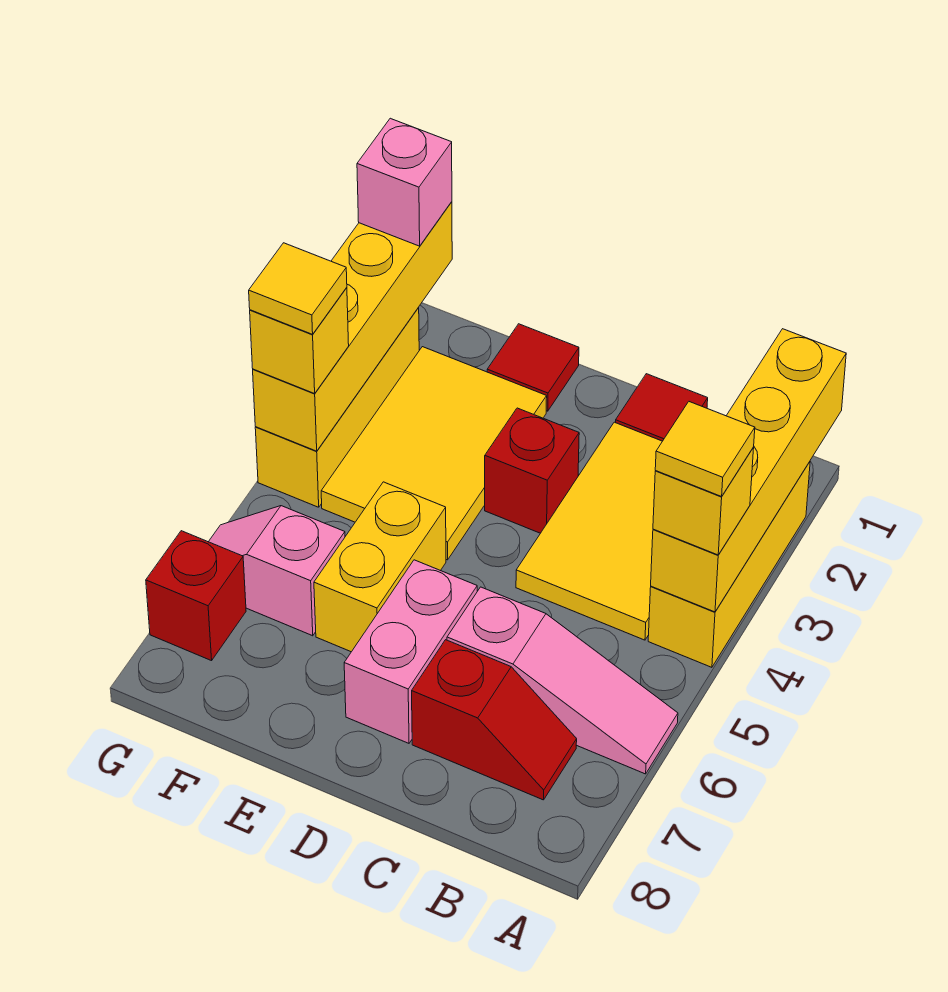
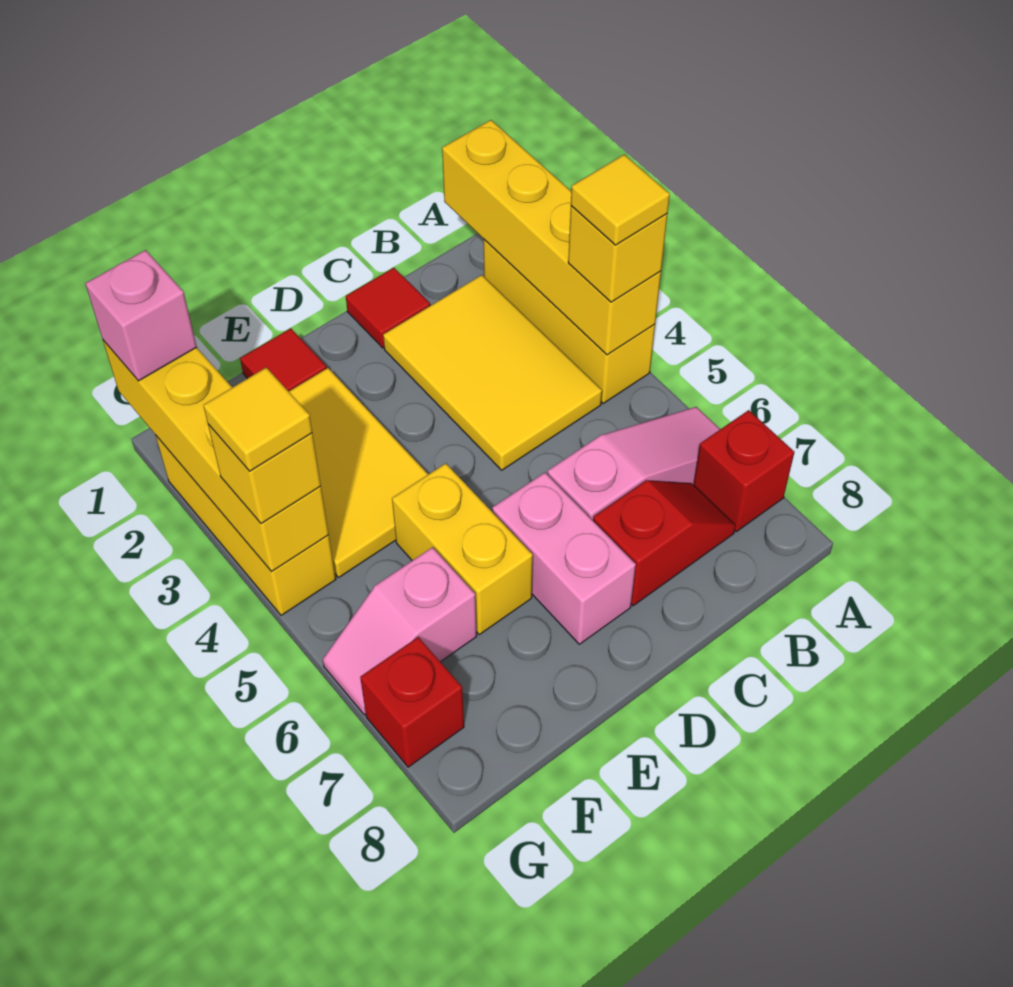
red 1x1 brick [485,408,579,533] -> red 1x1 brick moved to [693,410,794,532]

